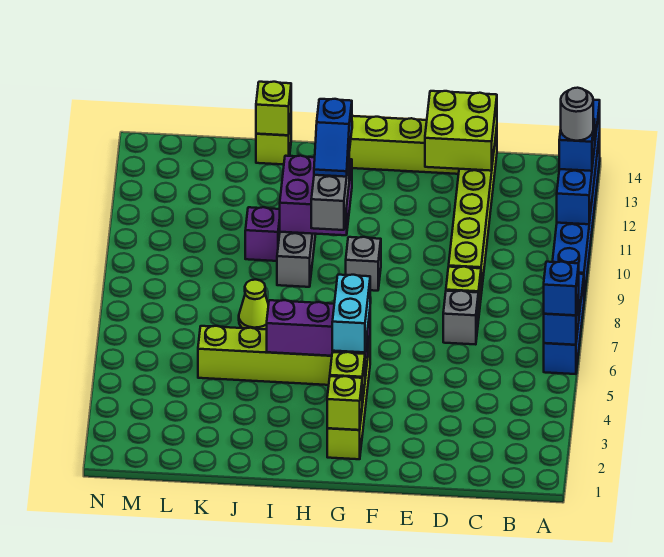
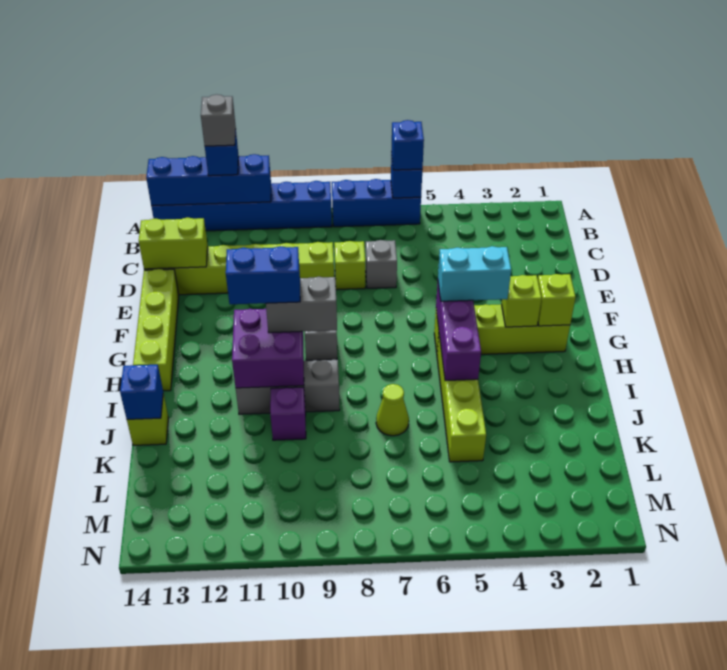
grey 1x1 round brick [561,88,593,141] -> grey 1x1 brick [201,94,236,146]
lime 2x2 brick [425,91,497,171] -> lime 1x2 brick [139,217,208,269]
blue 1x2 slope [314,99,352,177] -> blue 1x2 brick [226,246,300,304]
lime 1x1 brick [256,82,291,135] -> blue 1x1 brick [120,365,163,419]

